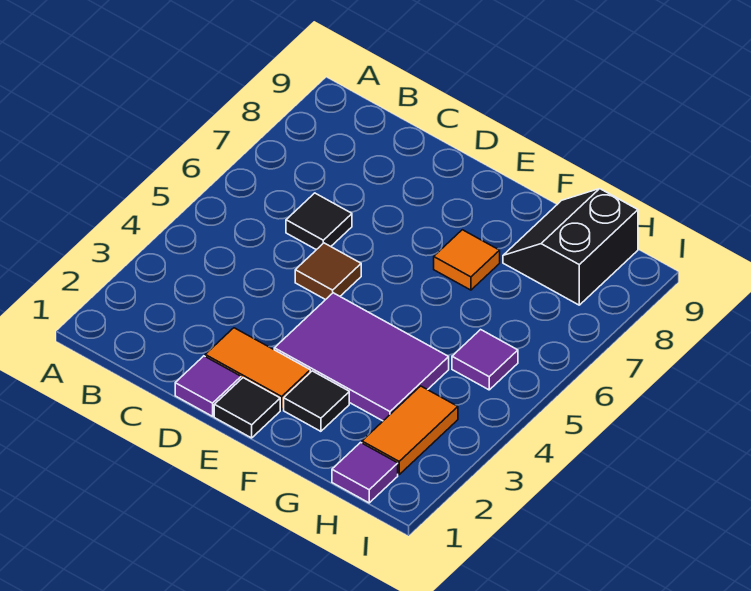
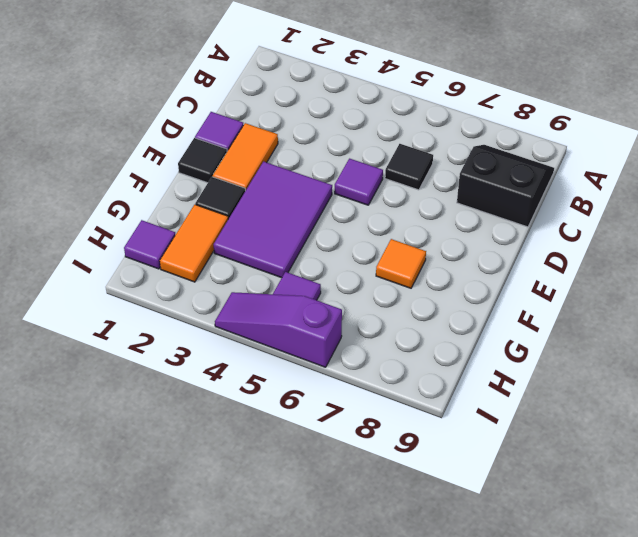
brown 1x1 tile [295,243,361,300] -> purple 1x1 tile [335,159,383,205]
black 2x2 slope [503,189,638,305] -> black 2x2 slope moved to [457,145,554,227]
orange 1x2 tile [362,386,458,474] -> orange 1x2 tile turned to [160,205,228,282]
none -> purple 1x3 slope [215,292,342,367]

